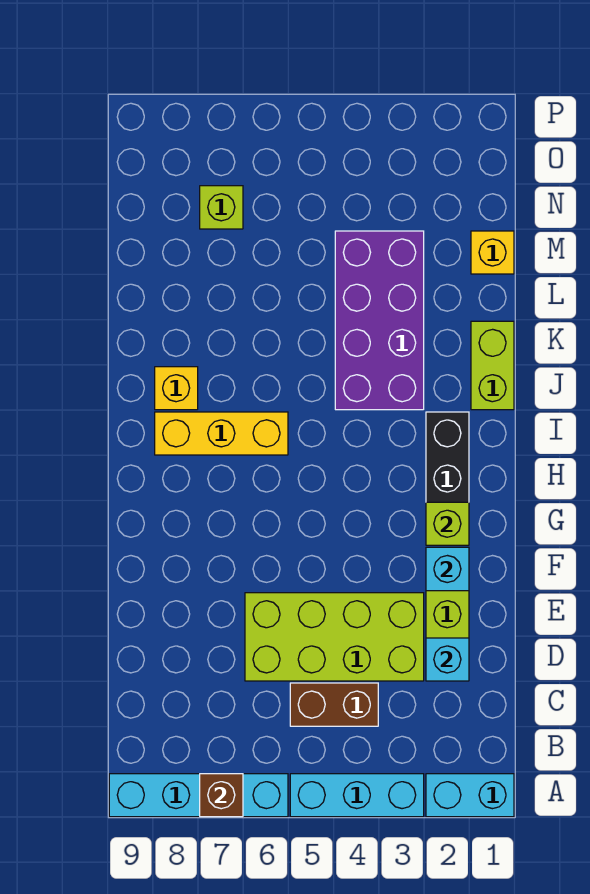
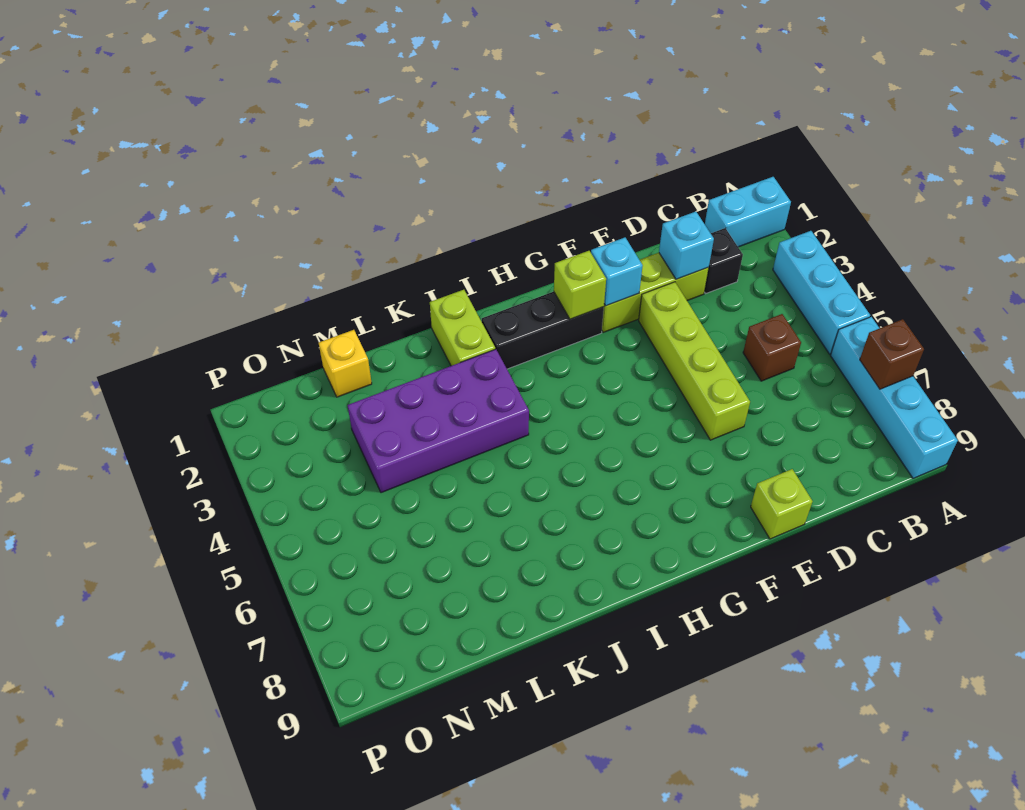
cyan 1x2 brick [426,774,514,817] -> cyan 1x2 brick turned to [705,177,791,247]
none -> black 1x1 brick [704,228,743,293]
brown 1x2 brick [290,683,378,726] -> brown 1x1 brick [743,314,801,381]
lime 2x4 brick [245,593,424,681] -> lime 1x4 brick [639,282,750,440]
yellow 1x3 brick [155,412,288,455] -> none
lime 1x2 brick [471,321,514,410] -> lime 1x2 brick turned to [430,290,495,366]
yellow 1x1 brick [155,367,198,410] -> none
lime 1x1 brick [200,186,243,229] -> lime 1x1 brick moved to [751,469,813,539]

